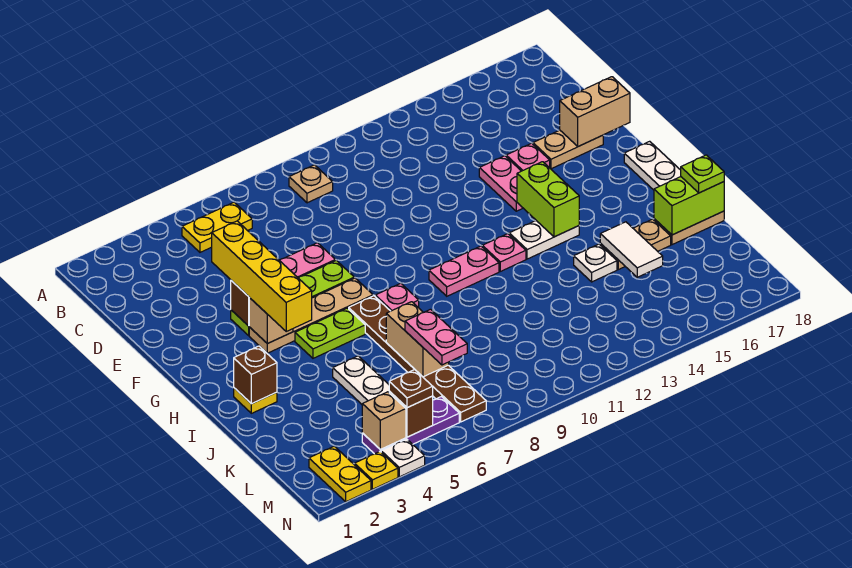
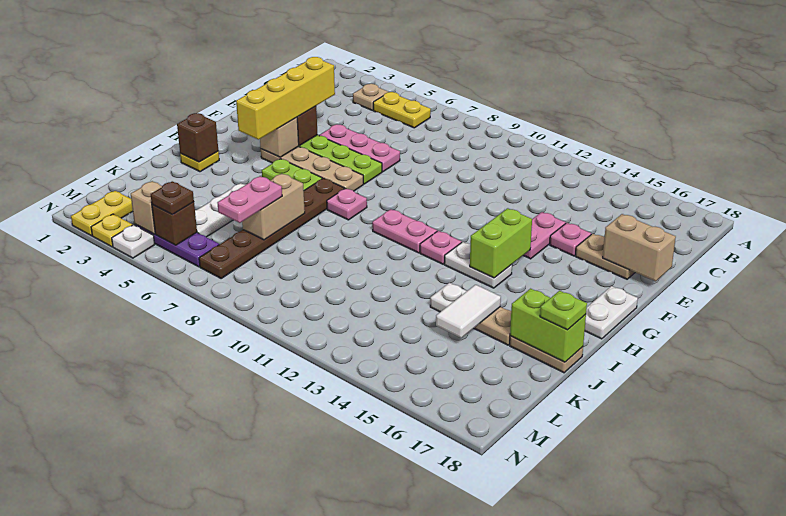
tan 1x1 plate [289,165,333,203] -> tan 1x1 plate moved to [353,84,388,110]

